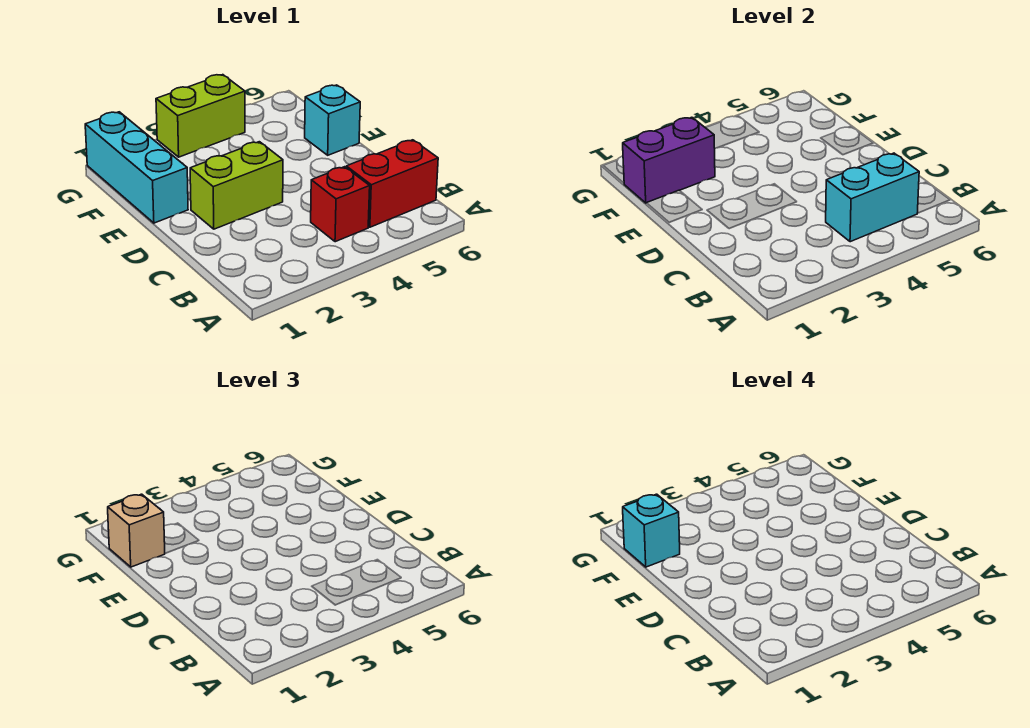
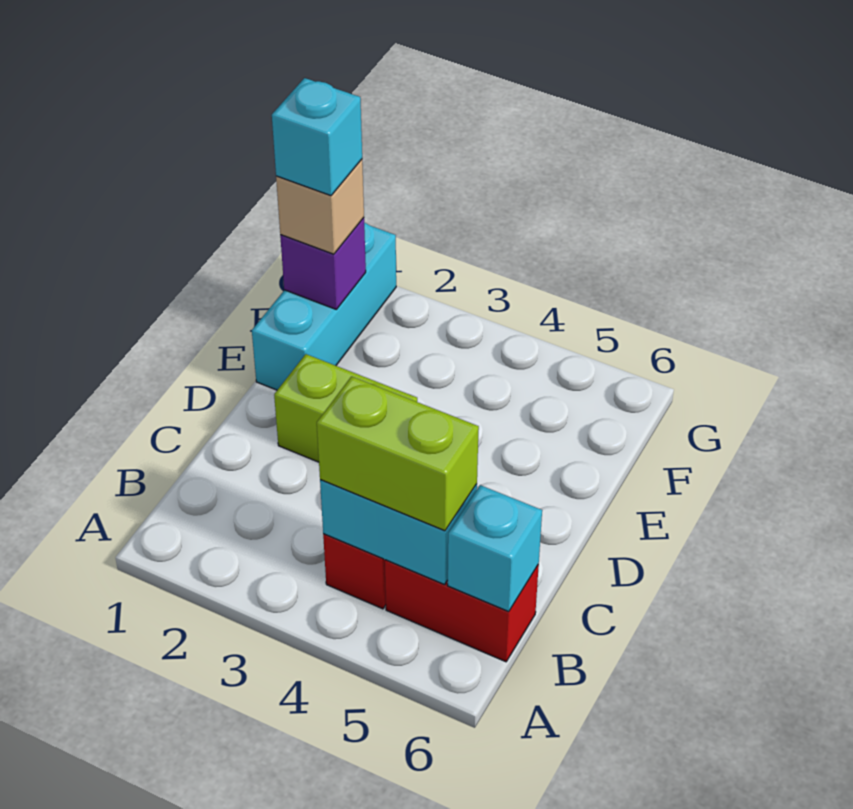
cyan 1x1 brick [305,85,360,155] -> cyan 1x1 brick moved to [448,485,542,611]
purple 1x2 brick [623,117,715,203] -> purple 1x1 brick [280,218,366,310]
lime 1x2 brick [156,75,245,157] -> lime 1x2 brick moved to [317,376,479,531]

